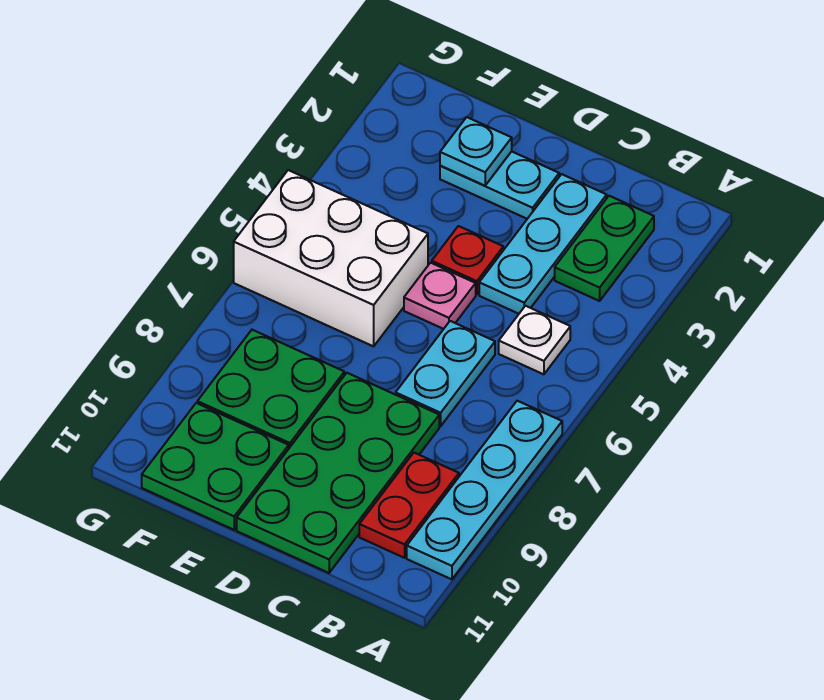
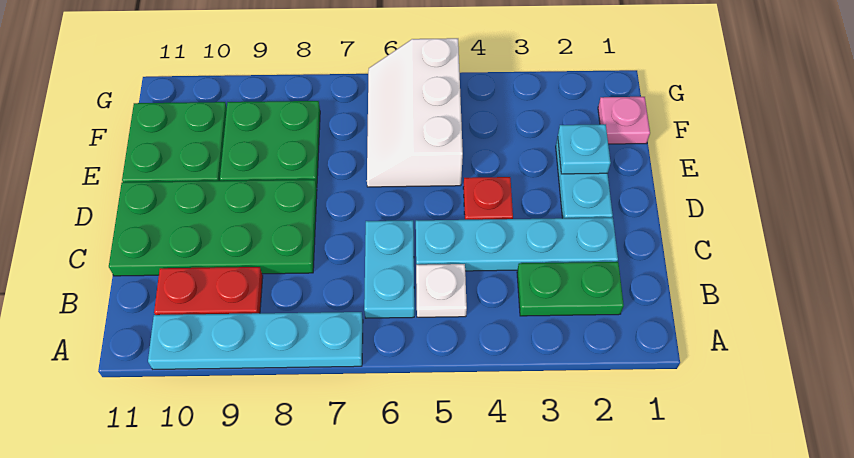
cyan 1x3 plate [479,174,607,314] -> cyan 1x4 plate [416,218,618,271]
cyan 1x2 plate [396,321,495,426] -> cyan 1x2 plate turned to [364,220,414,318]
pink 1x1 plate [404,263,476,329] -> pink 1x1 plate moved to [598,97,650,144]
white 2x3 brick [234,170,428,346] -> white 2x3 slope [367,38,463,187]

